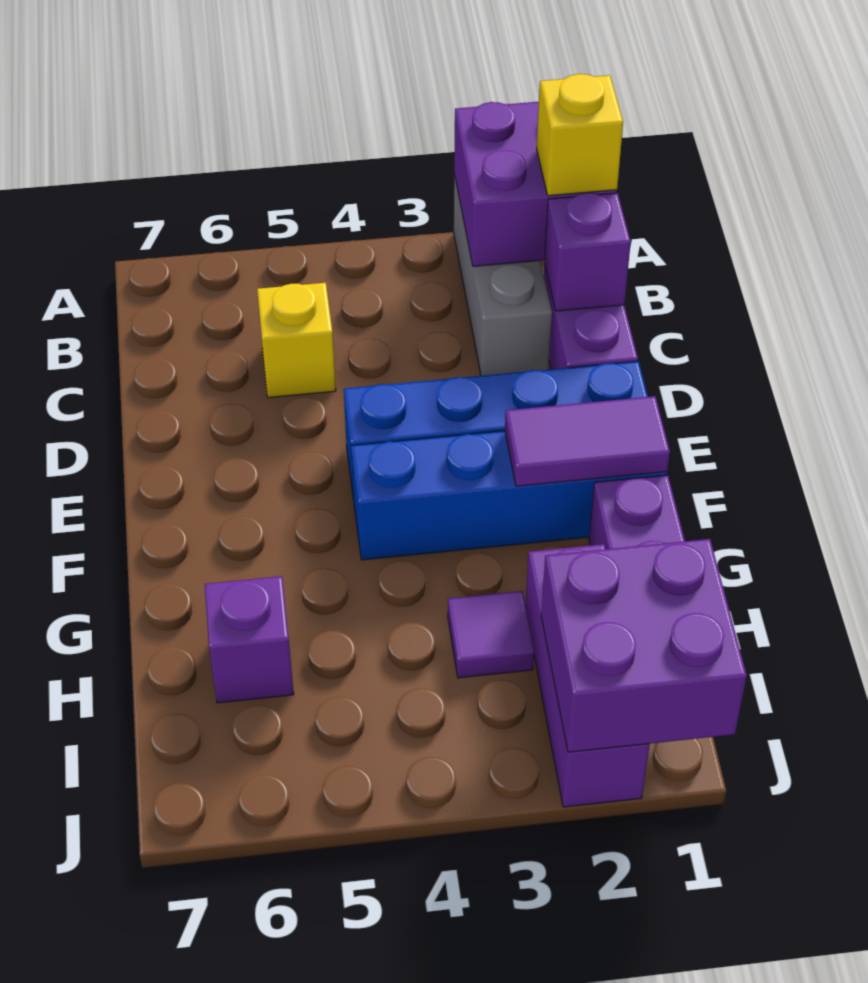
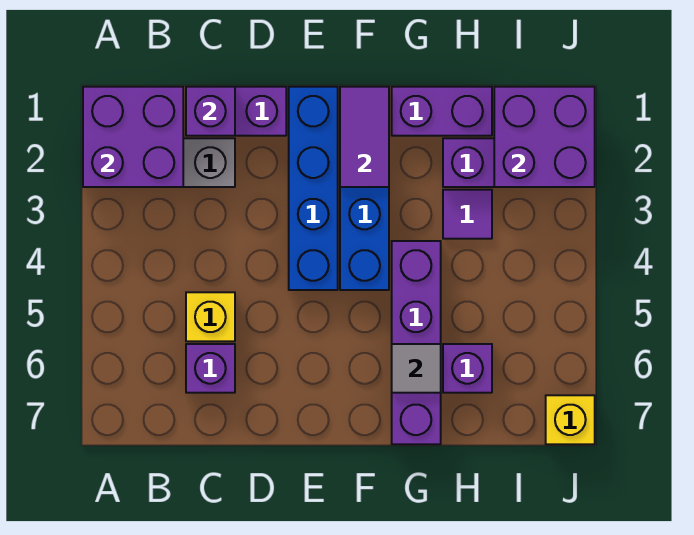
yellow 1x1 brick [537,74,623,196] -> yellow 1x1 brick moved to [546,395,595,444]
none -> purple 1x1 brick [186,344,235,393]
none -> purple 1x4 brick [392,241,441,444]
none -> grey 1x1 tile [392,344,441,393]

